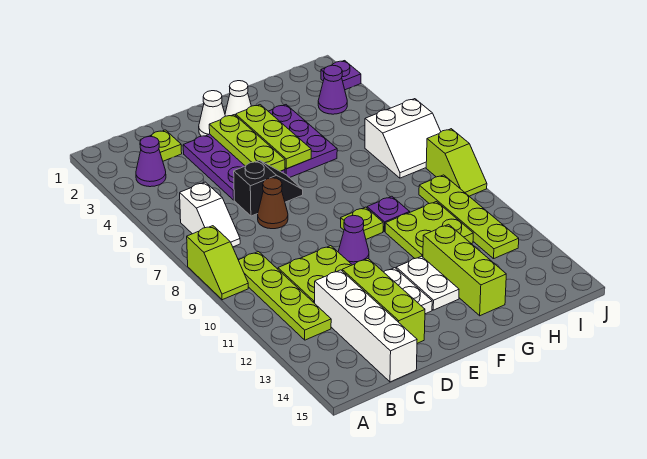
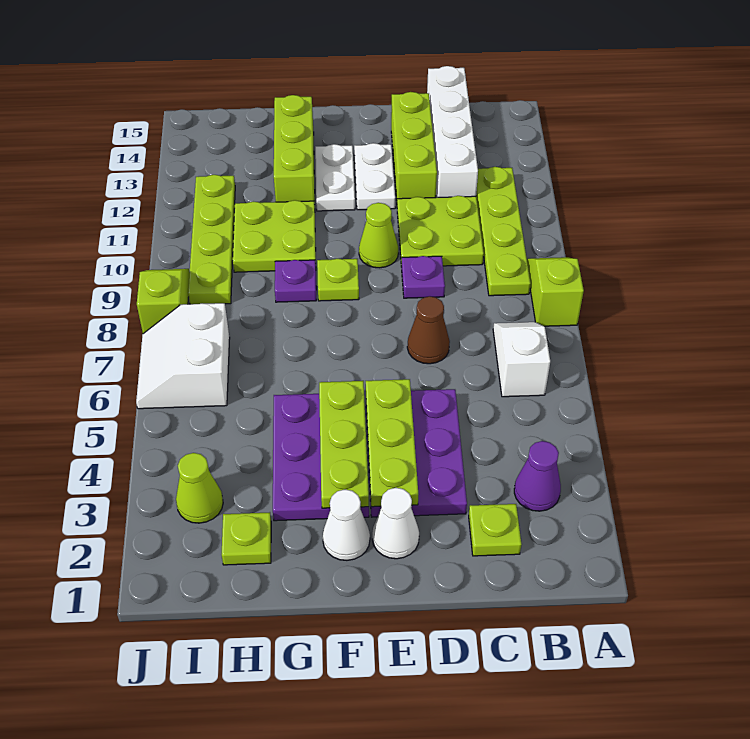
black 1x2 slope [234,160,303,216] -> none
purple 1x1 cone [338,215,369,265] -> lime 1x1 cone [359,203,398,268]
none -> lime 1x1 plate [222,512,271,565]
purple 1x1 cone [318,65,347,114] -> lime 1x1 cone [176,453,223,523]
white 2x2 slope [365,99,441,178] -> white 2x2 slope turned to [136,303,230,409]
purple 1x1 plate [321,61,361,90] -> purple 1x1 plate moved to [401,256,445,298]

